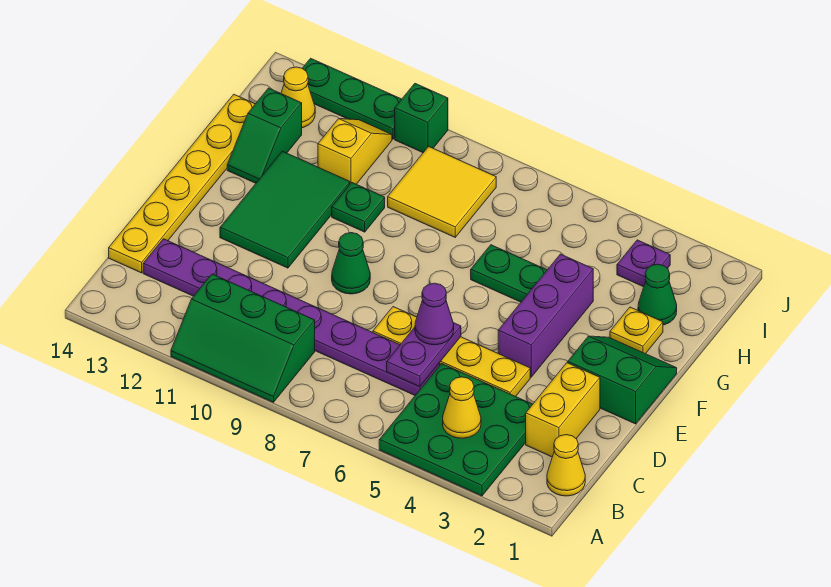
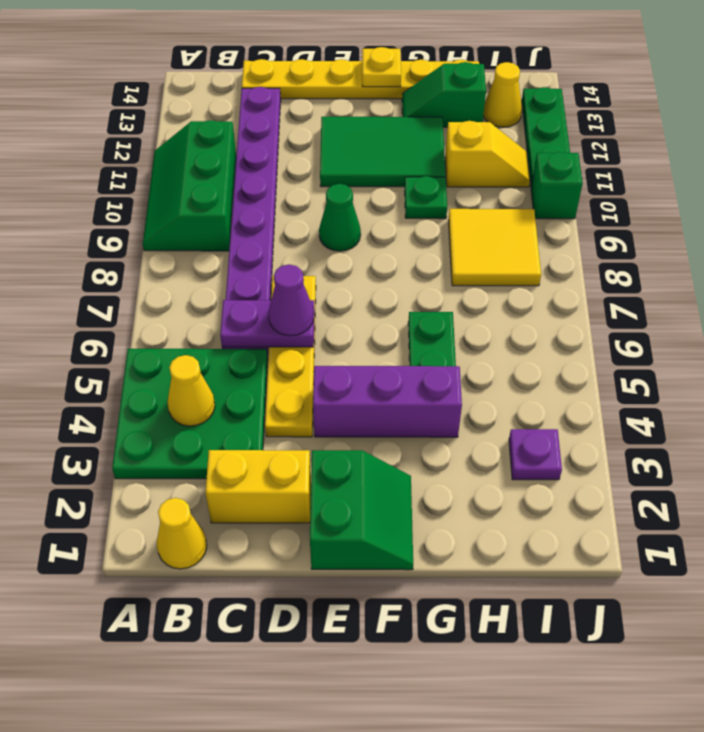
yellow 1x1 plate [610,307,663,354] -> yellow 1x1 plate moved to [362,47,401,87]
green 1x1 cone [638,264,677,325] -> none

